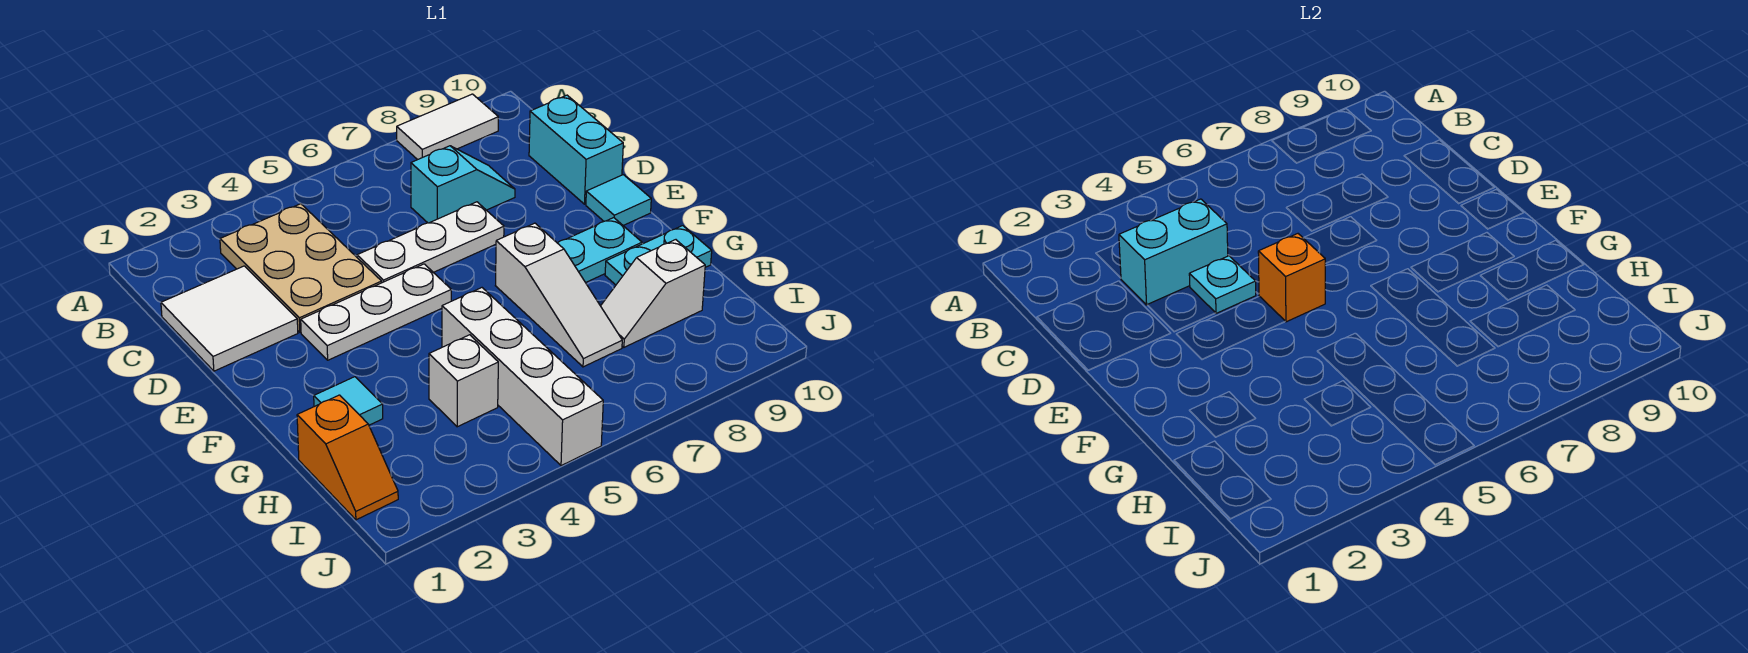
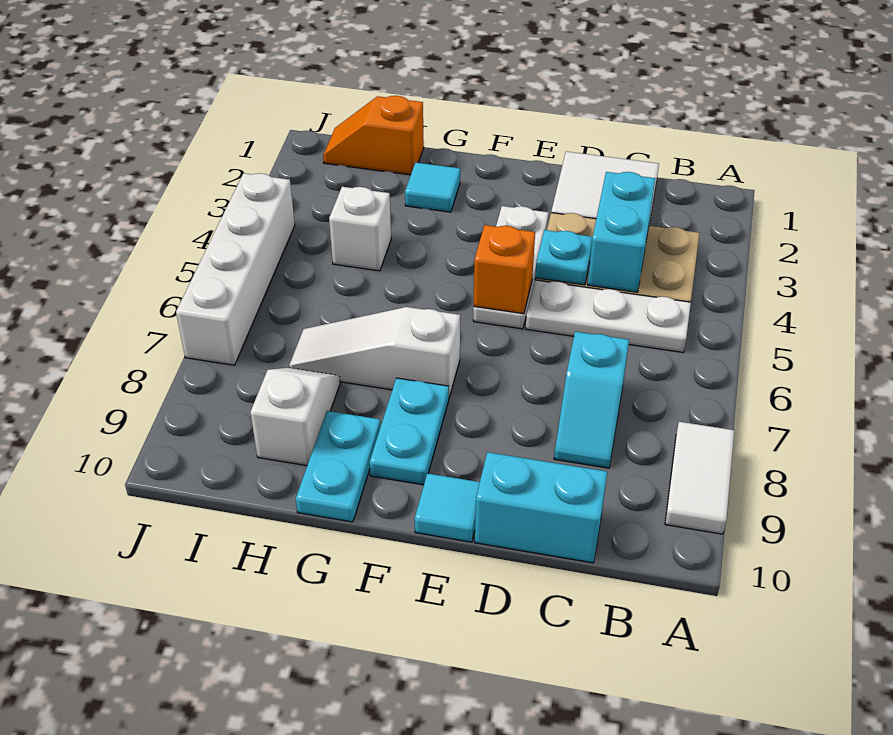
white 1x3 plate [357,202,504,283] -> white 1x3 plate turned to [526,280,691,352]
white 1x4 brick [442,288,603,466] -> white 1x4 brick turned to [176,173,295,365]

